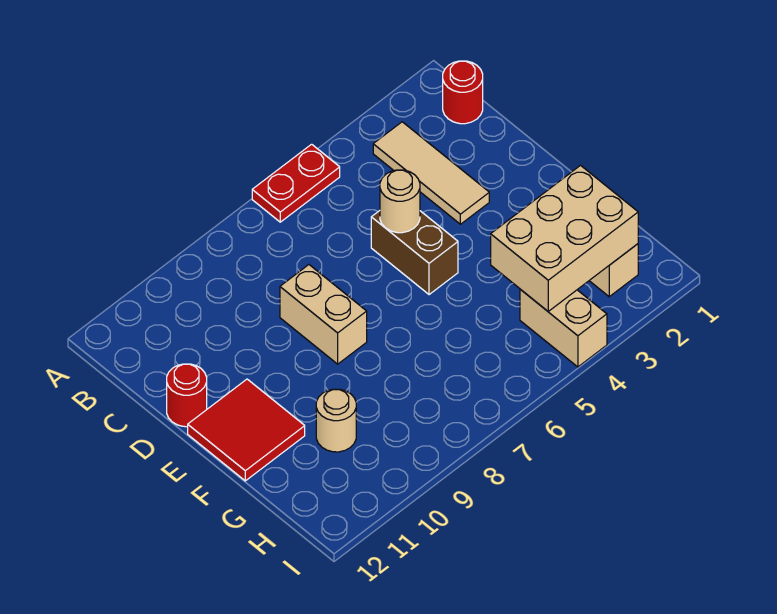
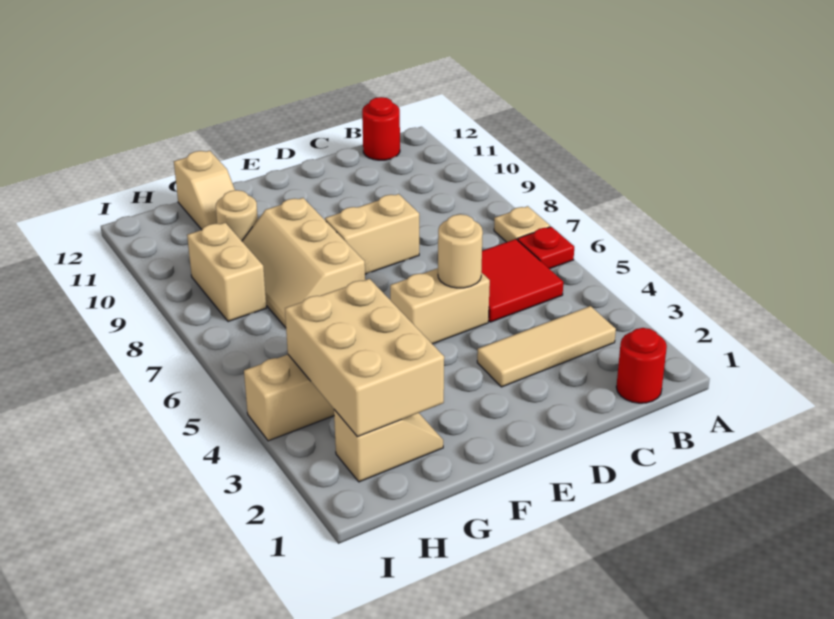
red 1x2 plate [252,144,340,222] -> red 1x1 plate [518,227,574,269]
none -> tan 1x1 plate [494,206,550,242]
brown 1x2 brick [371,211,458,295] -> tan 1x2 brick [390,268,490,344]
red 1x1 round brick [167,364,207,427] -> red 1x1 round brick moved to [362,97,400,160]
red 2x2 tile [188,379,305,481] -> red 2x2 tile moved to [481,239,563,322]
none -> tan 2x3 slope [242,198,365,328]
none -> tan 1x2 slope [174,151,235,230]
none -> tan 1x2 brick [187,223,266,322]

